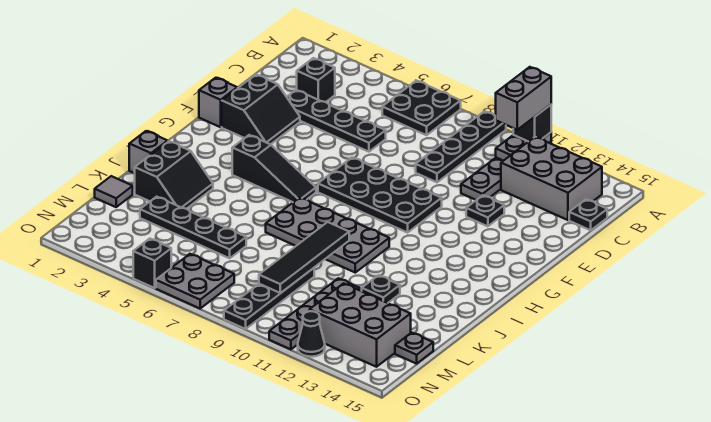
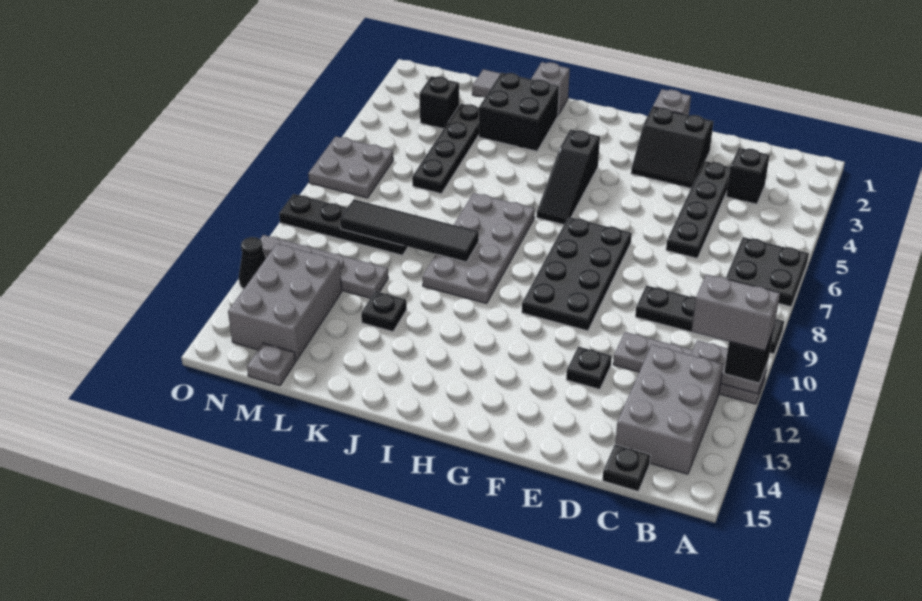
black 2x2 slope [135,141,213,209] -> black 2x2 brick [479,73,559,151]
black 1x1 brick [133,239,171,288] -> black 1x1 brick moved to [420,76,459,129]

